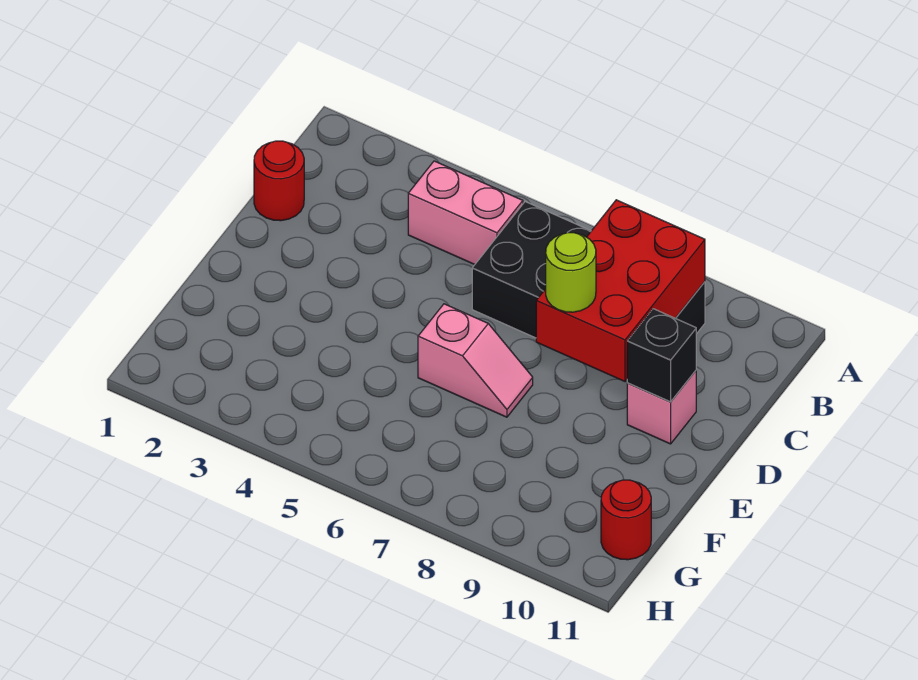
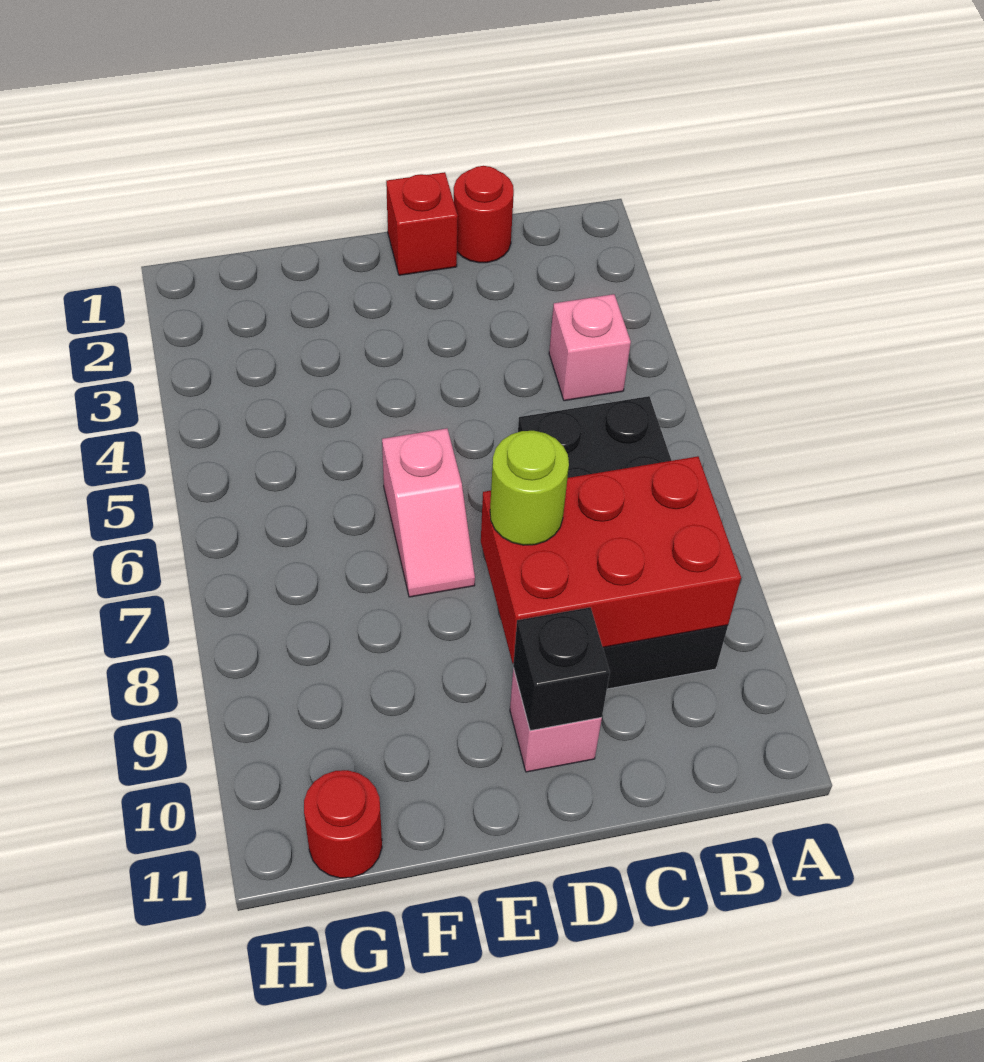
pink 1x2 brick [408,161,523,265] -> pink 1x1 brick [549,294,631,401]
none -> red 1x1 brick [386,172,458,275]

